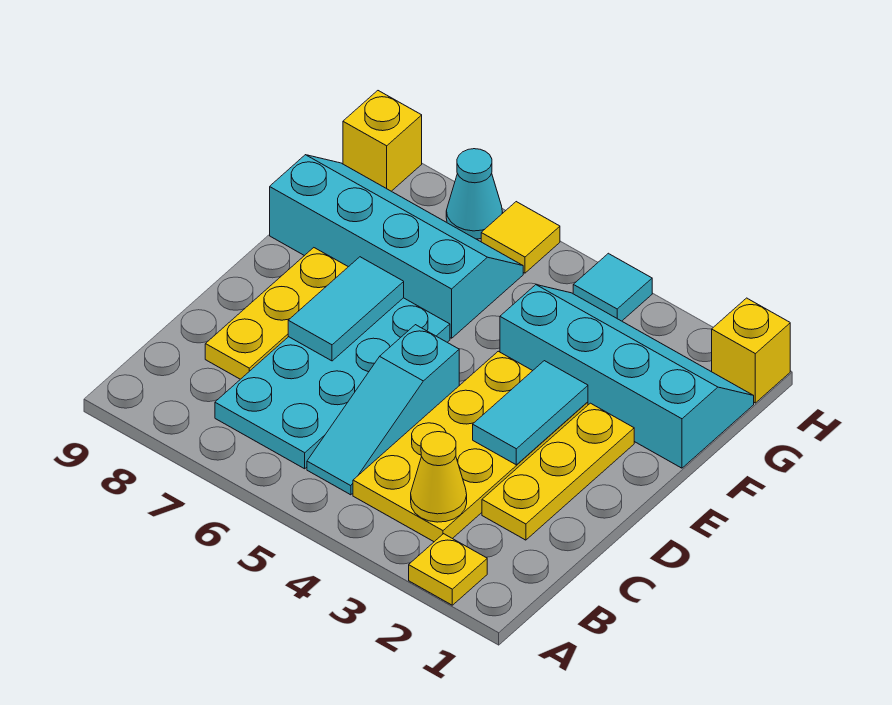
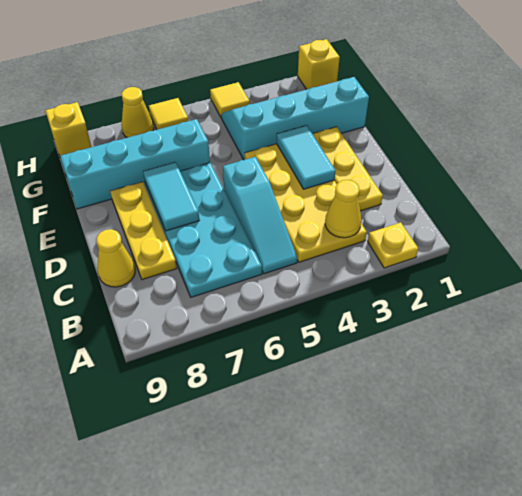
none -> yellow 1x1 cone [97,229,135,287]
cyan 1x1 tile [573,253,652,321] -> yellow 1x1 tile [210,82,250,118]
cyan 1x1 cone [446,149,503,239] -> yellow 1x1 cone [121,87,154,138]

